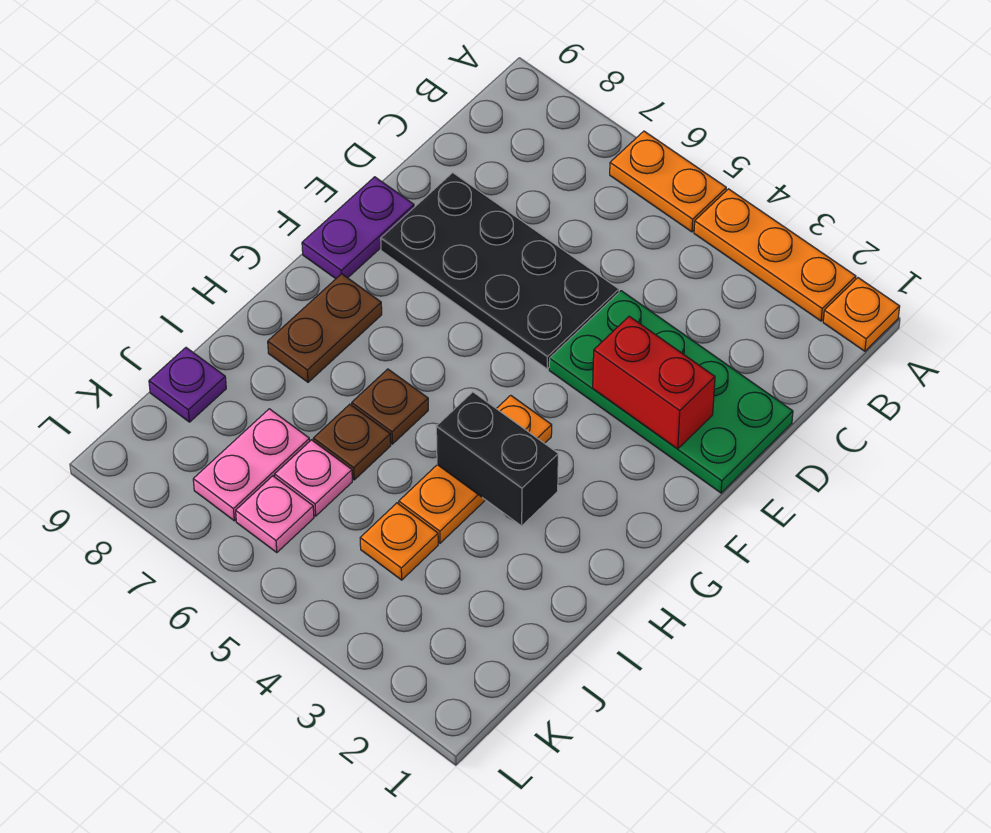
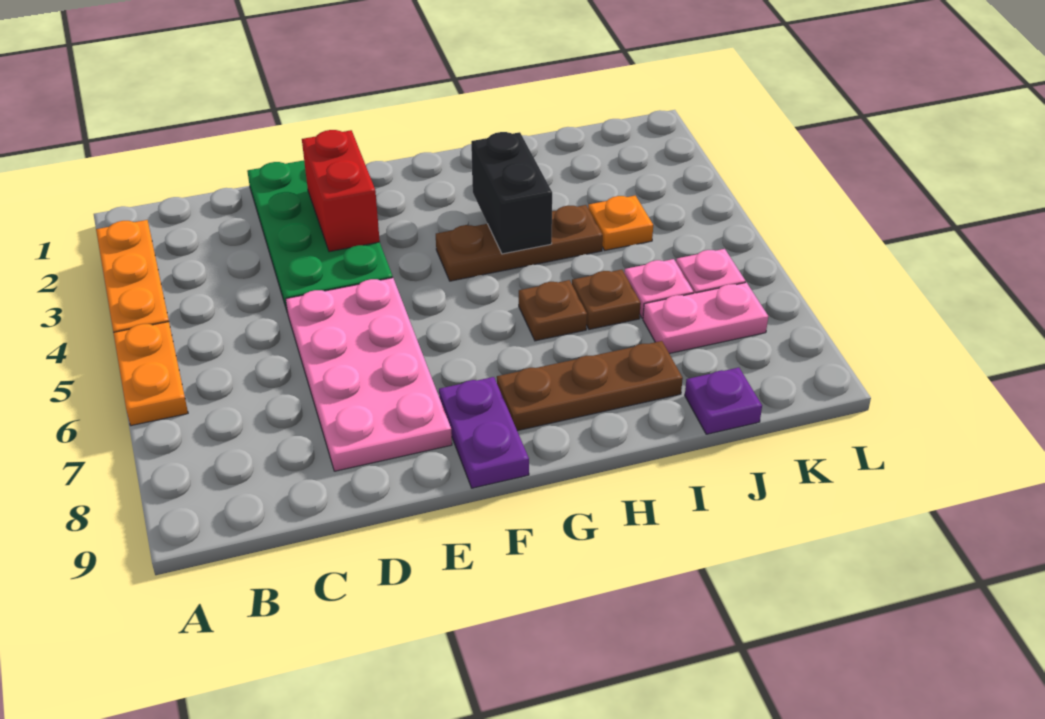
orange 1x1 plate [823,278,900,351] -> none
black 2x4 plate [381,173,619,369] -> pink 2x4 plate [286,278,452,471]
purple 1x2 plate [302,177,414,279] -> purple 1x2 plate turned to [439,377,529,488]
orange 1x3 plate [399,395,552,543] -> brown 1x3 plate [436,205,603,281]
brown 1x2 plate [268,274,382,382] -> brown 1x3 plate [497,341,683,431]

